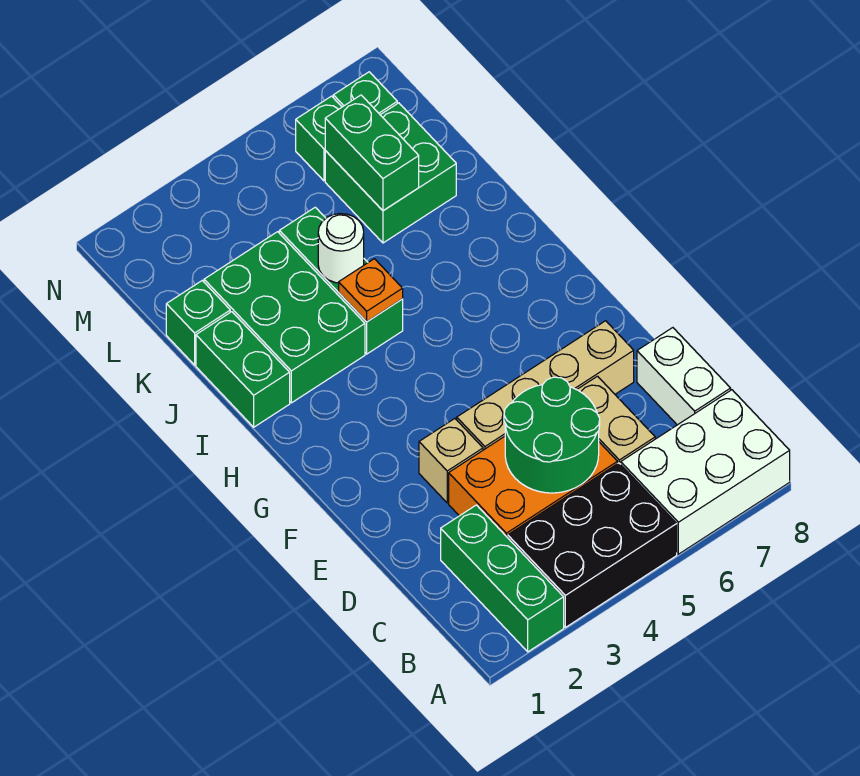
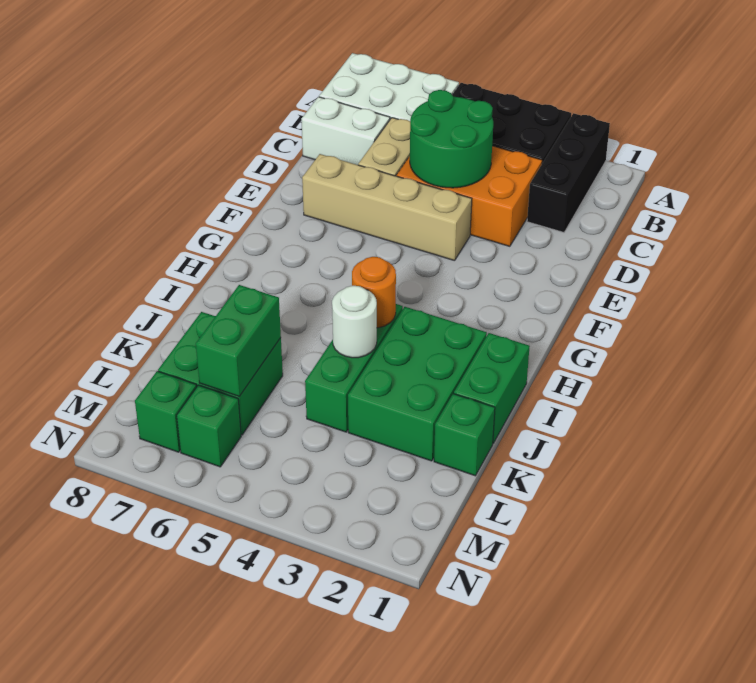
green 1x3 brick [441,505,564,652] -> black 1x3 brick [527,113,610,232]
white 1x2 brick [637,328,731,425] -> white 1x2 brick turned to [301,97,390,165]
tan 1x1 brick [419,419,483,503] -> none
orange 1x1 plate [339,259,403,322] -> orange 1x1 round brick [352,257,396,328]

